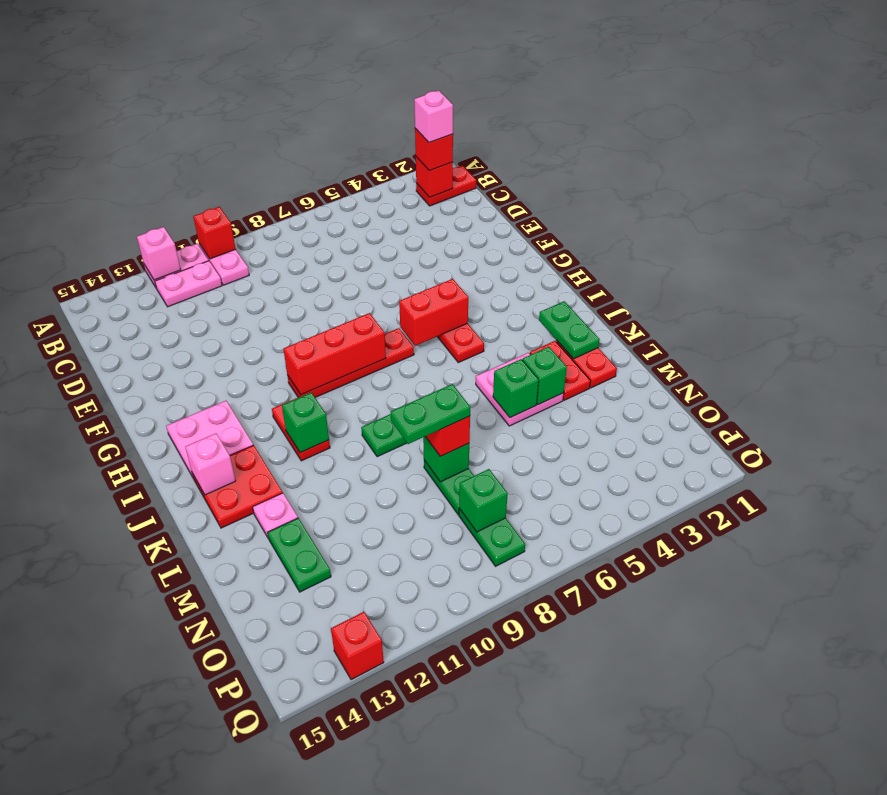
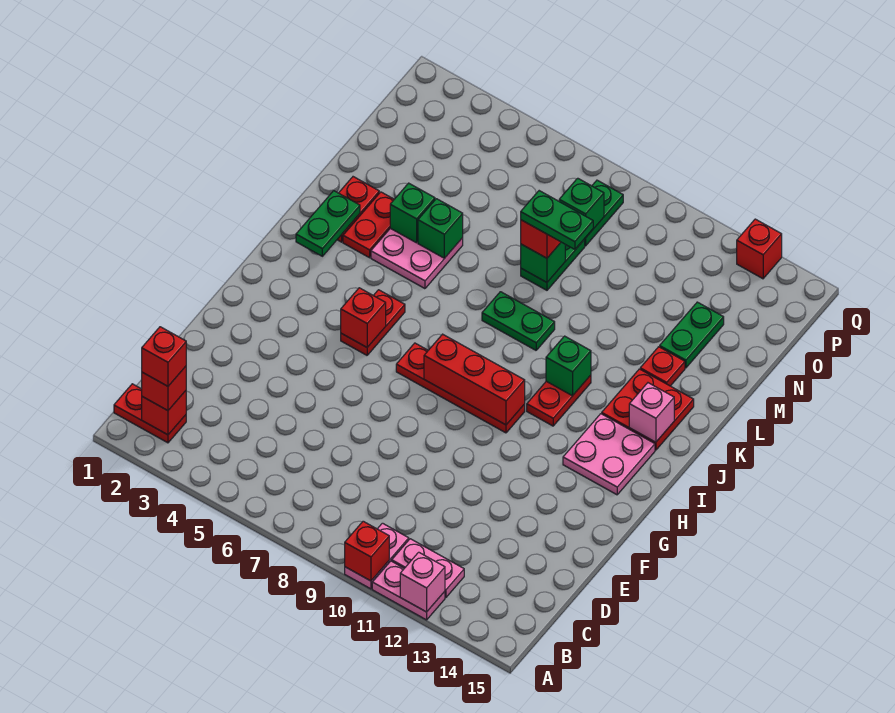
pink 1x1 brick [414,90,453,143] -> red 1x1 brick [142,327,186,386]
red 1x2 brick [399,279,468,346] -> red 1x1 brick [341,288,386,347]
pink 1x1 plate [253,493,298,538] -> red 1x1 plate [640,347,685,386]

